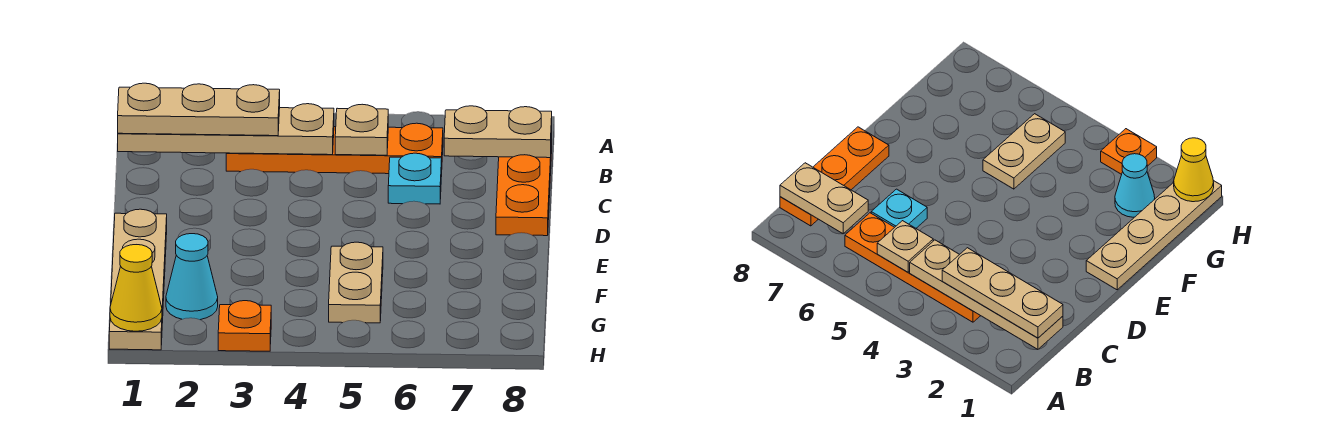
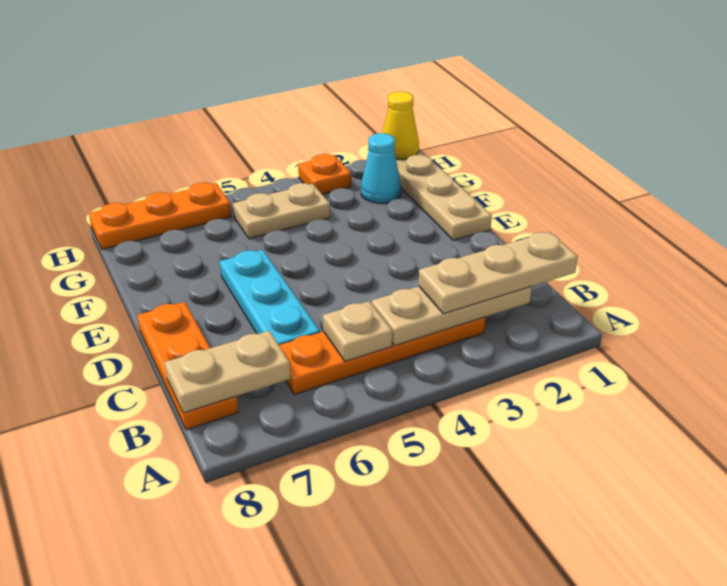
tan 1x4 plate [118,104,334,155] -> tan 1x3 plate [371,286,532,346]
cyan 1x1 plate [388,153,442,204] -> cyan 1x3 plate [220,250,320,345]
tan 1x2 plate [329,242,383,323] -> tan 1x2 plate turned to [233,183,330,239]
none -> orange 1x3 plate [89,182,231,249]

